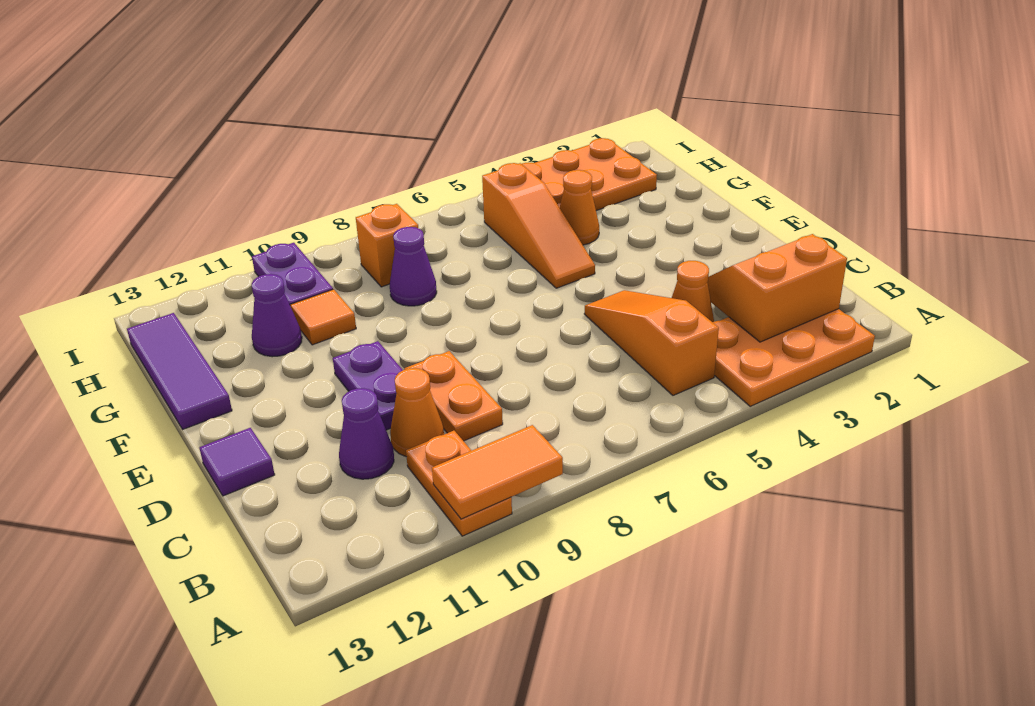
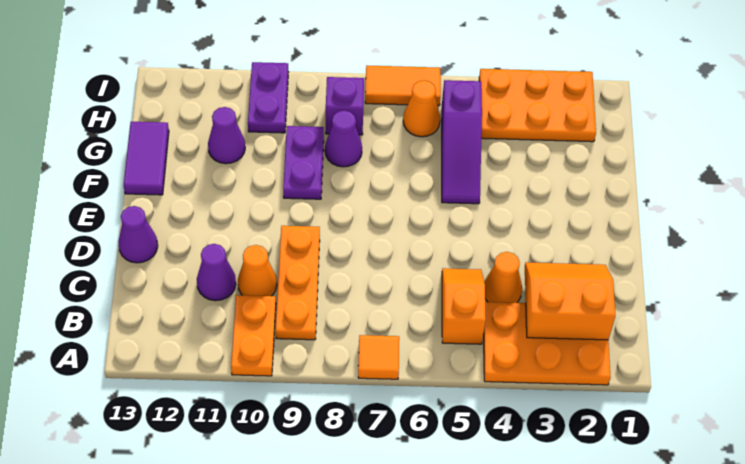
orange 1x2 tile [432,425,563,519] -> orange 1x2 tile moved to [365,65,441,106]
orange 1x3 slope [584,290,719,395] -> orange 1x2 slope [442,268,486,344]
orange 1x2 plate [404,351,503,441] -> orange 1x3 plate [276,226,320,340]
purple 1x2 plate [333,341,403,430] -> purple 1x2 plate moved to [283,126,324,199]
purple 1x1 tile [199,428,275,496] -> purple 1x1 cone [118,206,158,263]
orange 1x3 slope [482,163,595,288] -> purple 1x3 slope [442,80,482,204]
purple 1x3 tile [127,313,232,429] -> purple 1x2 tile [124,122,169,195]
orange 1x1 cone [560,170,599,245] -> orange 1x1 cone moved to [403,80,440,137]
orange 1x1 tile [290,289,356,345] -> orange 1x1 tile moved to [358,335,399,379]
orange 1x1 brick [356,204,418,287] -> purple 1x1 brick [326,77,364,135]

